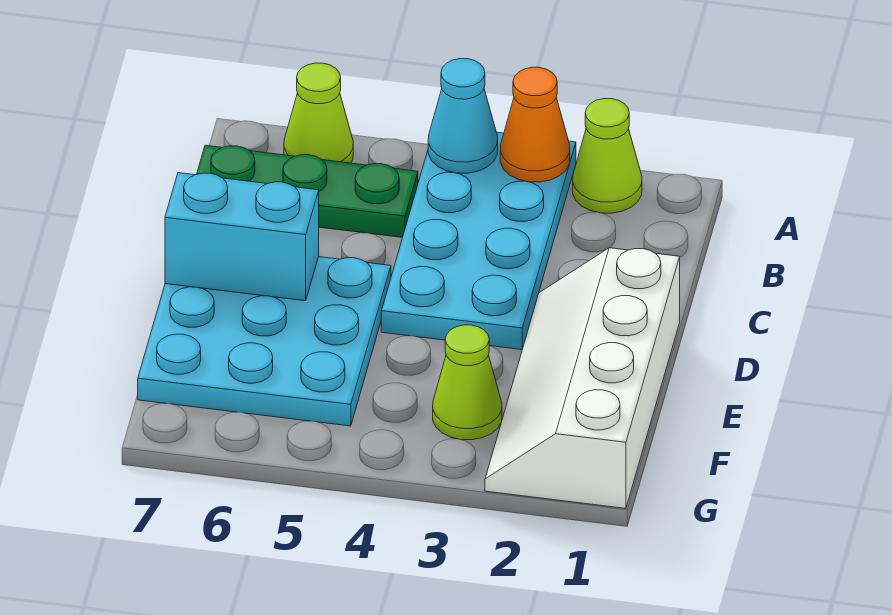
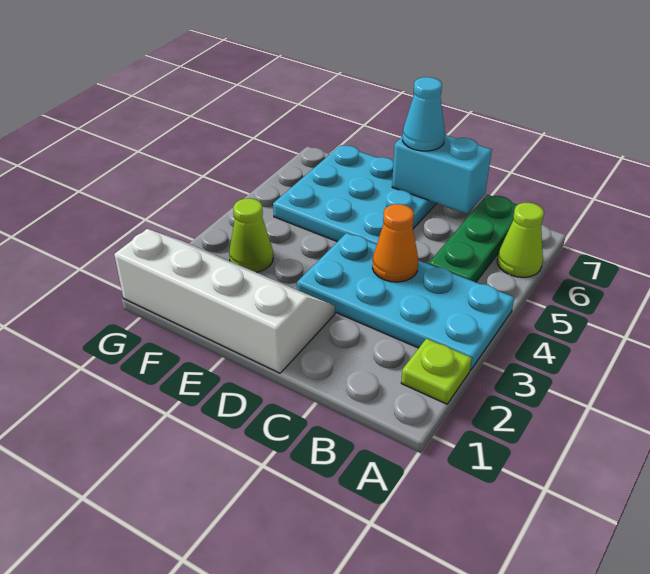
lime 1x1 cone [573,99,642,213] -> lime 1x1 plate [401,339,472,404]
orange 1x1 cone [500,67,570,182] -> orange 1x1 cone moved to [372,204,418,282]
cyan 1x1 cone [428,59,498,173] -> cyan 1x1 cone moved to [402,77,445,151]
cyan 1x2 brick [165,173,319,301] -> cyan 1x2 brick turned to [392,135,492,214]

